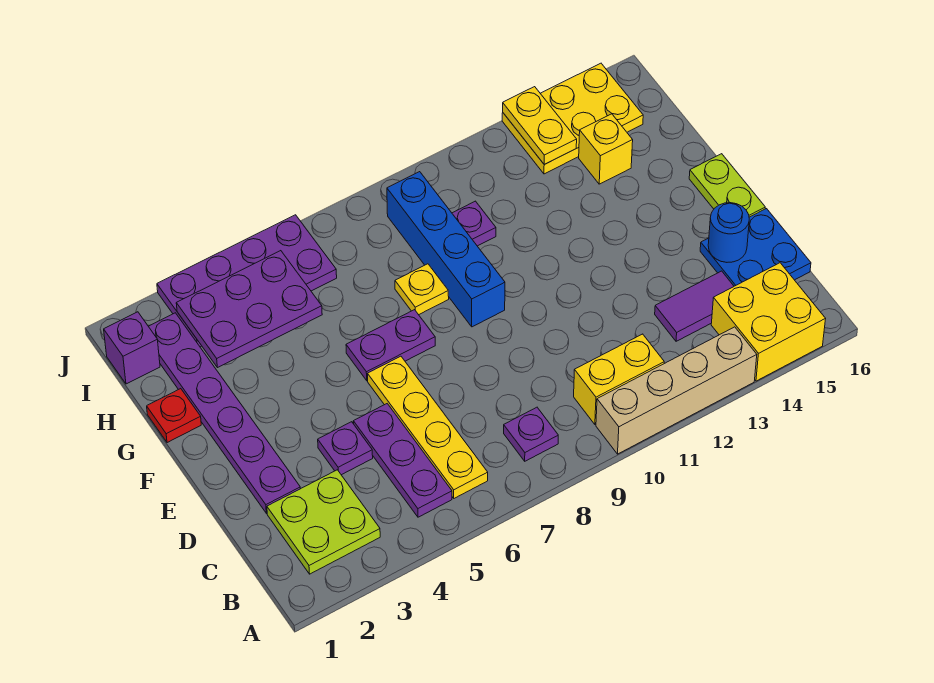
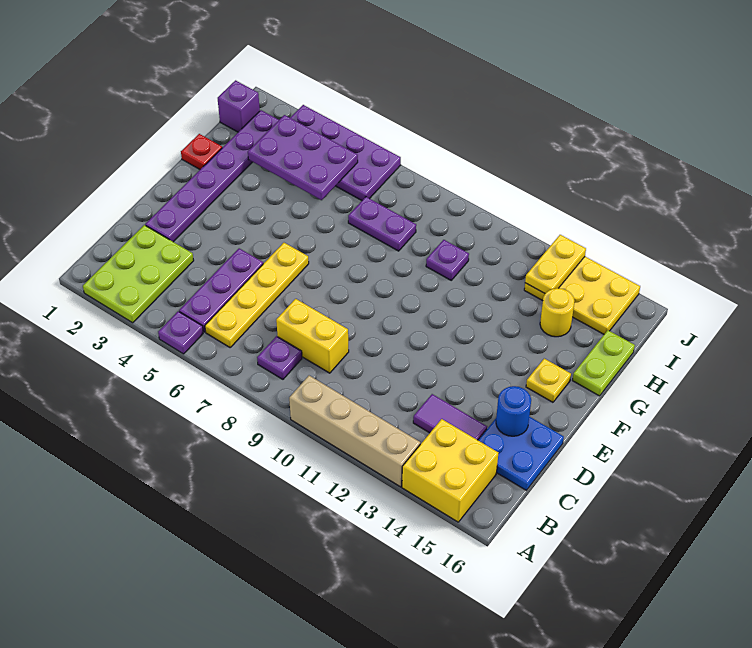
lime 2x2 plate [267,470,380,574] -> lime 2x3 plate [83,225,194,323]
yellow 1x2 brick [574,334,664,425] -> yellow 1x2 brick moved to [276,299,349,373]
purple 1x1 plate [318,422,373,475] -> purple 1x1 plate moved to [158,311,203,354]
lime 1x2 plate [689,154,765,217] -> lime 1x2 plate moved to [572,330,635,396]
purple 1x2 plate [346,310,435,380] -> purple 1x2 plate moved to [348,197,416,251]
blue 1x4 brick [387,172,505,327] -> none
yellow 1x1 plate [395,264,449,315] -> yellow 1x1 plate moved to [526,359,571,402]
yellow 1x1 brick [579,114,633,184] -> yellow 1x1 round brick [540,288,574,337]

